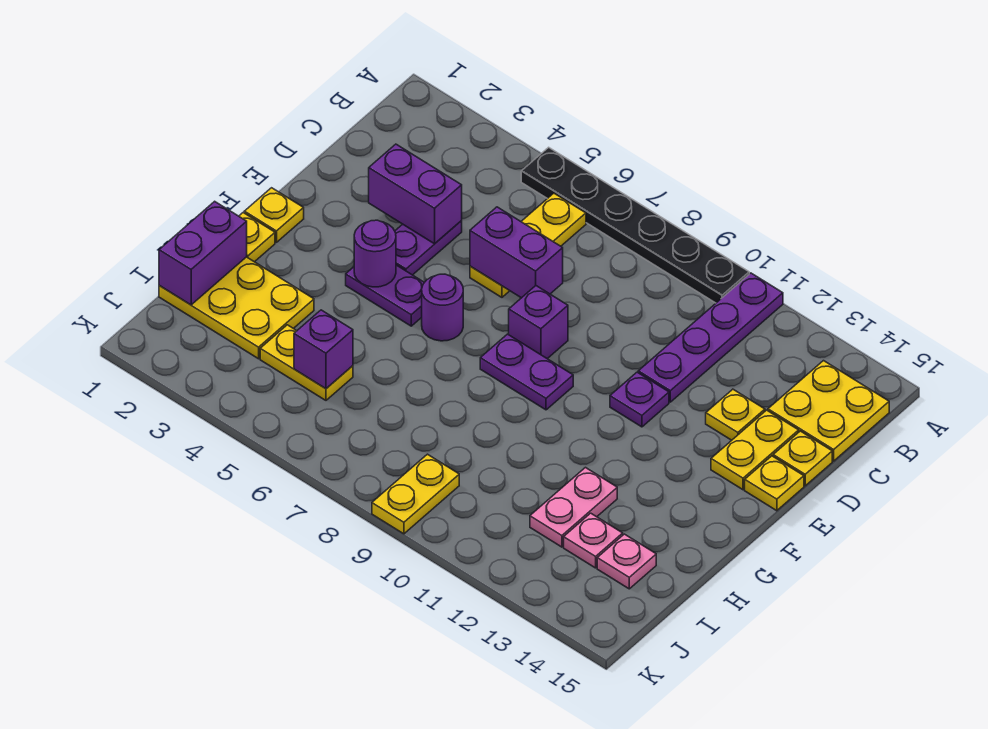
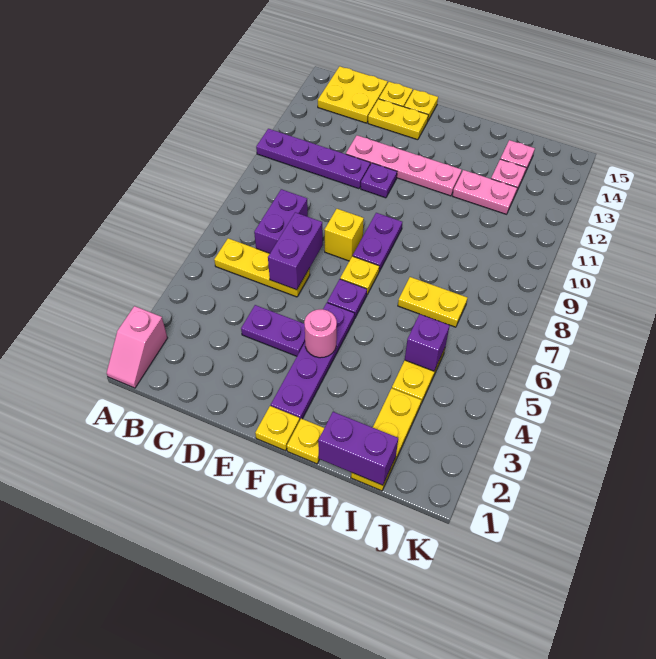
none -> pink 1x2 slope [107,306,167,388]
black 1x6 plate [521,147,749,303] -> none
purple 1x2 brick [369,144,462,244] -> purple 1x2 brick moved to [254,189,308,253]
none -> pink 1x4 plate [346,135,462,196]
yellow 1x1 plate [706,389,765,440] -> yellow 1x1 plate moved to [340,256,379,294]
purple 1x1 brick [509,286,568,359] -> yellow 1x1 brick [325,209,364,261]
purple 1x2 plate [346,265,424,326] -> purple 1x4 plate [271,303,355,419]
purple 1x1 round brick [354,220,396,287] -> pink 1x1 round brick [304,309,337,358]
purple 1x1 round brick [422,274,463,341] -> purple 1x1 plate [327,279,367,319]
yellow 2x3 plate [159,257,314,359] -> yellow 1x3 plate [351,388,421,491]
yellow 1x2 plate [372,454,459,534] -> yellow 1x2 plate moved to [398,277,467,327]

